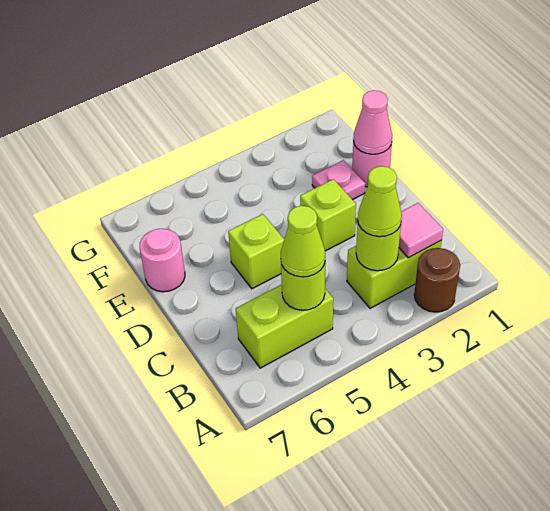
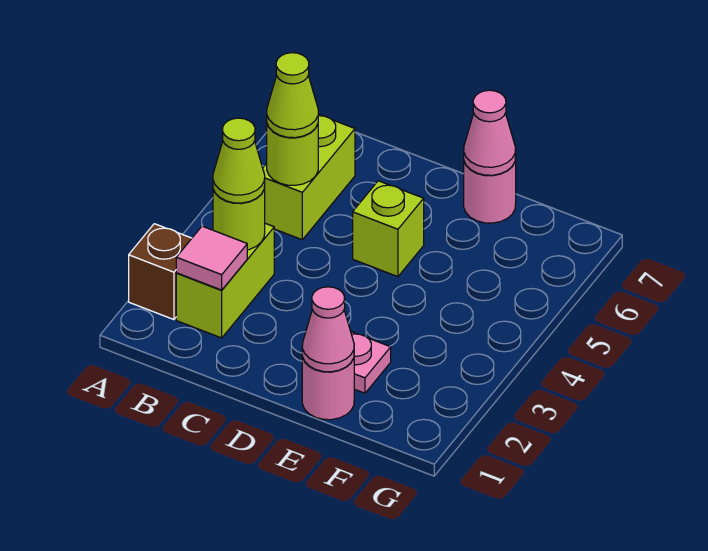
brown 1x1 round brick [414,248,460,312] -> brown 1x1 brick [129,224,192,320]
lime 1x1 brick [300,179,356,251] -> none
none -> pink 1x1 cone [464,90,516,175]

